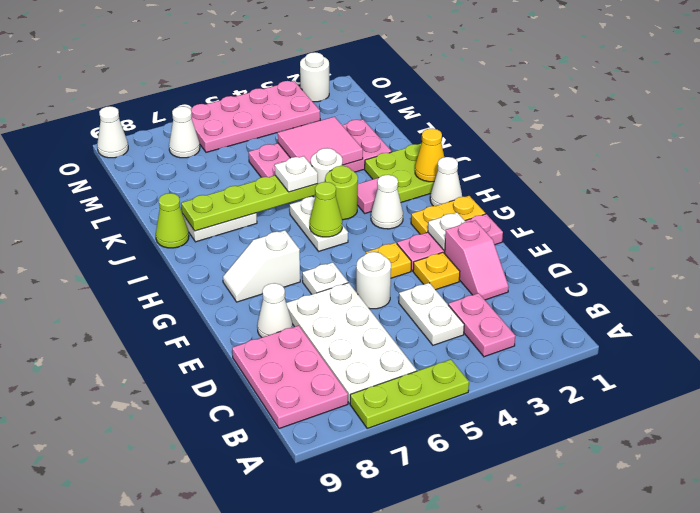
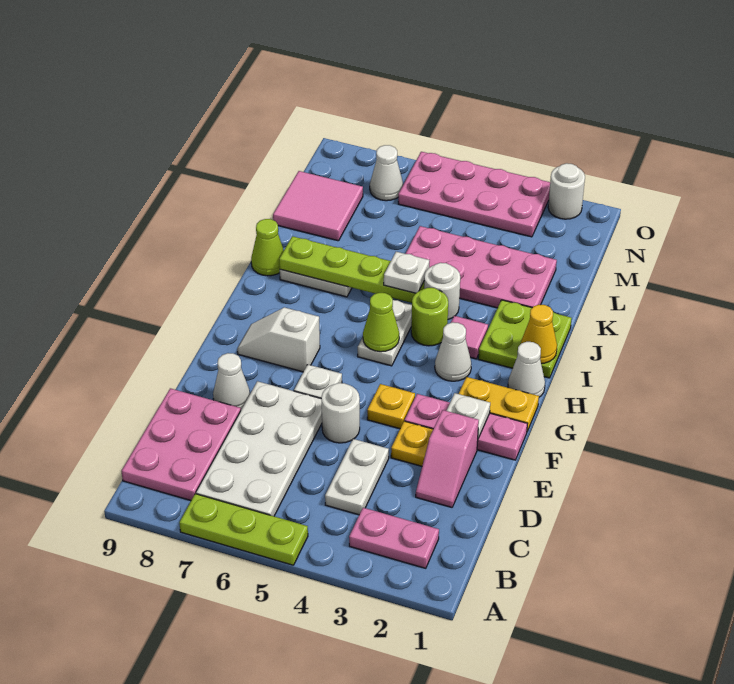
pink 1x2 plate [448,293,515,357] -> pink 1x2 plate turned to [349,508,439,568]
pink 2x2 tile [278,117,363,165] -> pink 2x2 tile moved to [273,171,363,241]
white 1x1 cone [97,106,128,158] -> none

